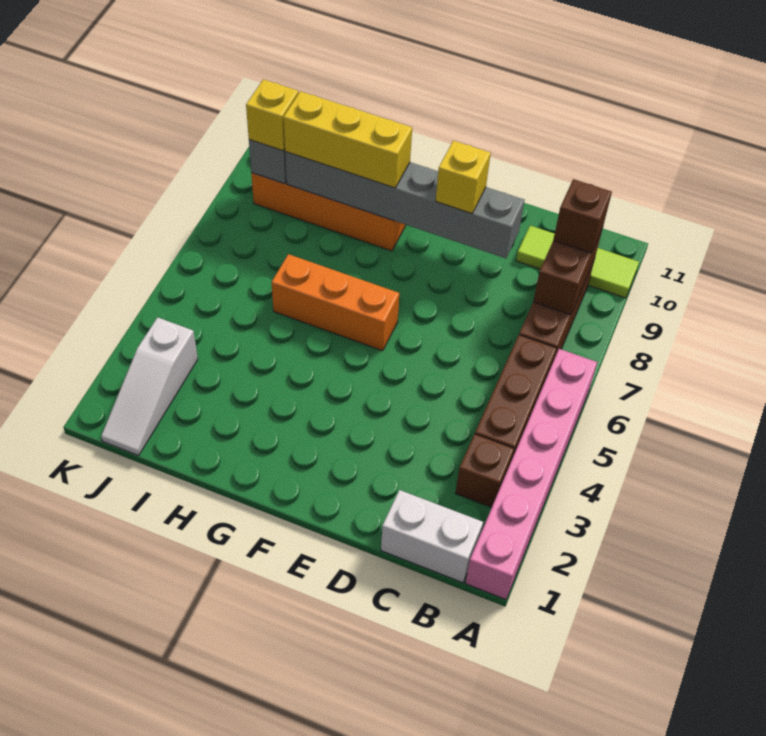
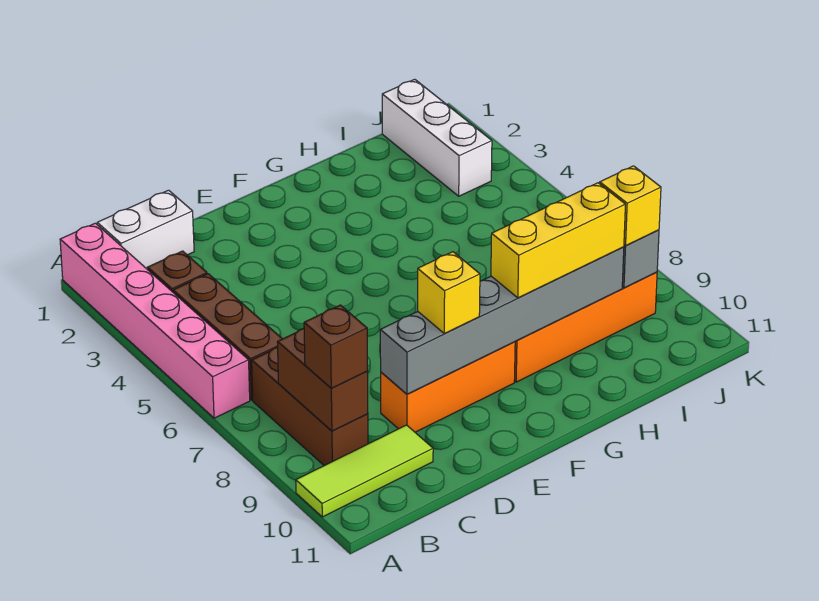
orange 1x3 brick [272,254,399,351] -> orange 1x3 brick moved to [381,342,515,432]
white 1x3 slope [101,317,198,455] -> white 1x3 brick [382,79,492,196]

